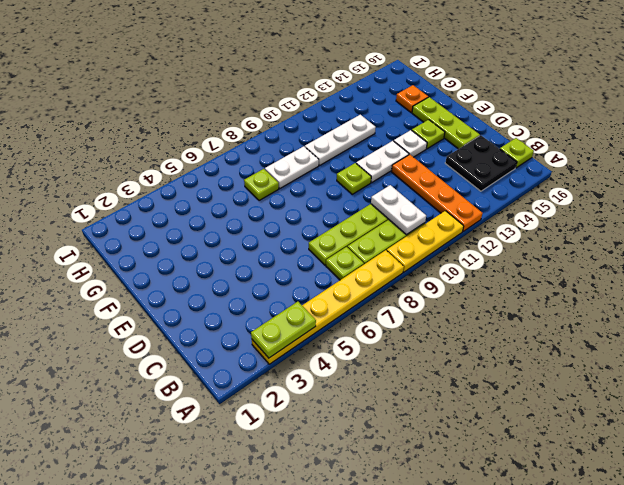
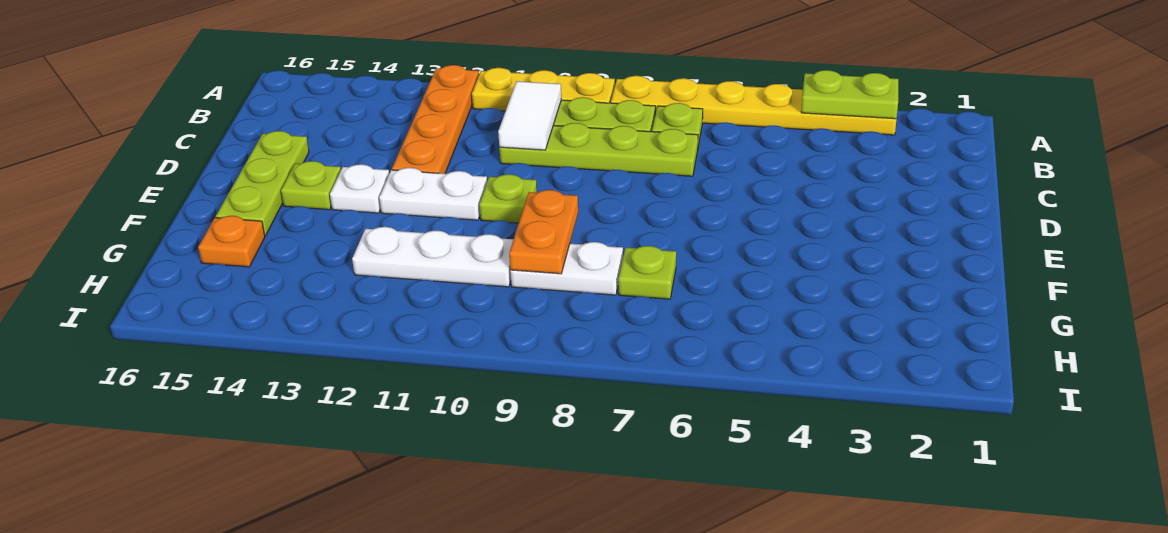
white 1x2 plate [371,185,426,235] -> white 1x2 tile [498,81,561,150]
black 2x2 plate [445,135,517,191] -> none
lime 1x1 plate [500,138,534,168] -> none
none -> orange 1x2 plate [509,190,578,274]

